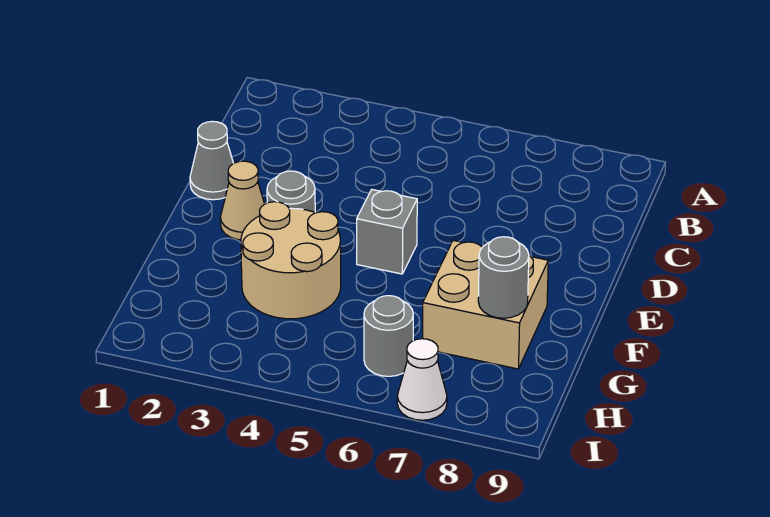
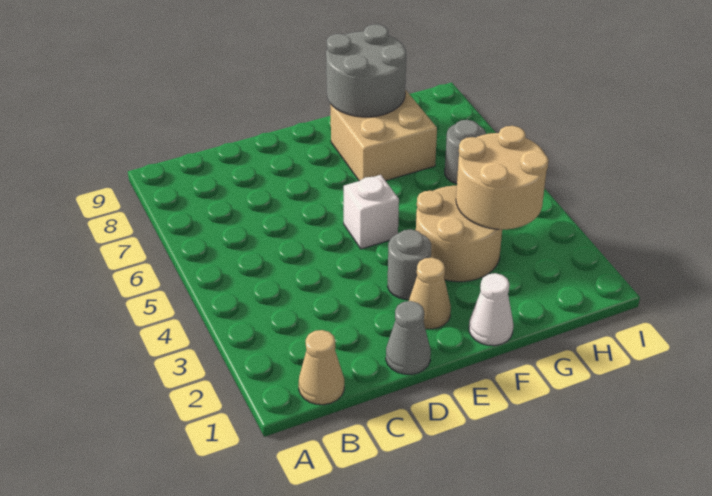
none -> tan 1x1 cone [299,330,344,405]
grey 1x1 brick [357,190,417,274] -> white 1x1 brick [344,175,399,249]
none -> tan 2x2 round brick [456,126,549,230]
grey 1x1 round brick [478,237,529,318] -> grey 2x2 round brick [326,24,406,117]
white 1x1 cone [397,339,447,420] -> white 1x1 cone moved to [469,273,513,346]

